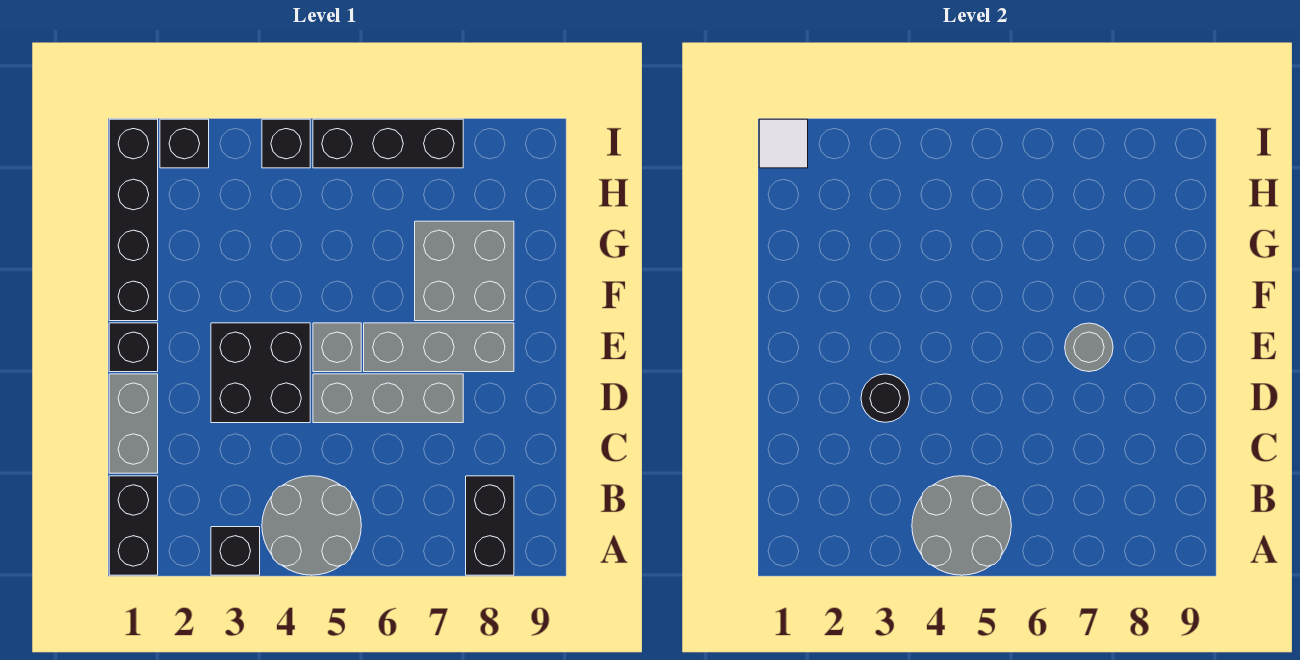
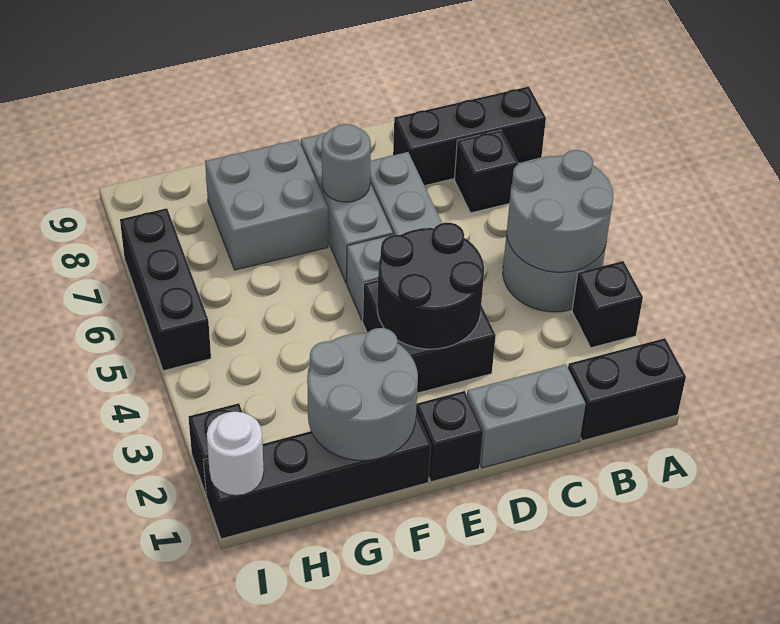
black 1x2 brick [466,476,514,575] -> black 1x3 brick [393,87,546,186]
black 1x1 round brick [861,374,910,422] -> black 2x2 round brick [377,222,484,349]
none -> grey 2x2 round brick [307,328,418,461]
white 1x1 tile [759,119,808,168] -> white 1x1 round brick [207,412,264,496]
black 1x1 brick [262,119,310,168] -> black 1x1 brick moved to [455,130,518,213]

